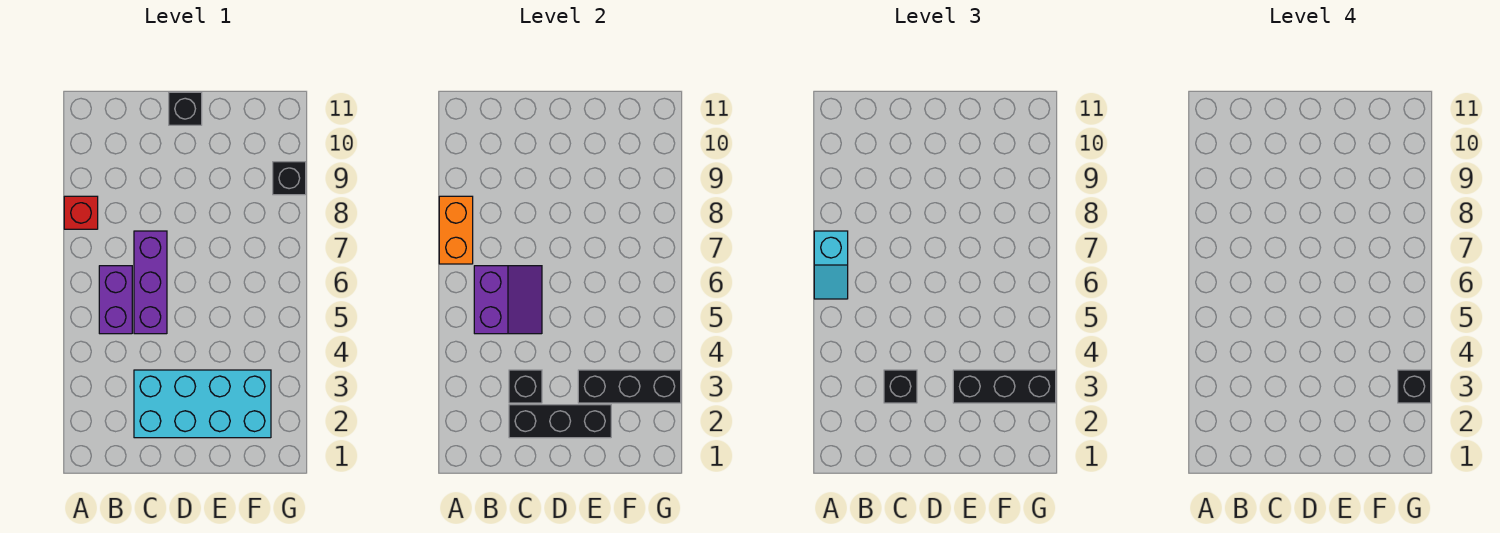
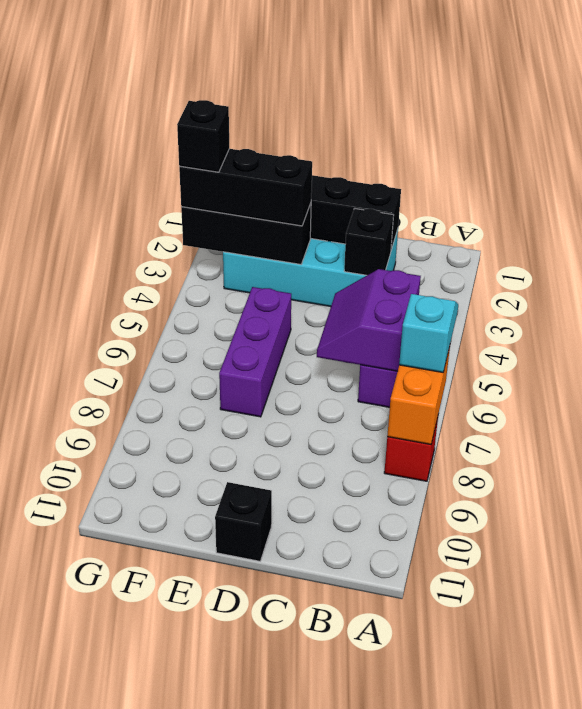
black 1x1 brick [884,370,917,403] -> none
purple 1x3 brick [134,231,167,334] -> purple 1x3 brick moved to [219,287,291,417]
black 1x1 brick [273,162,306,195] -> none

